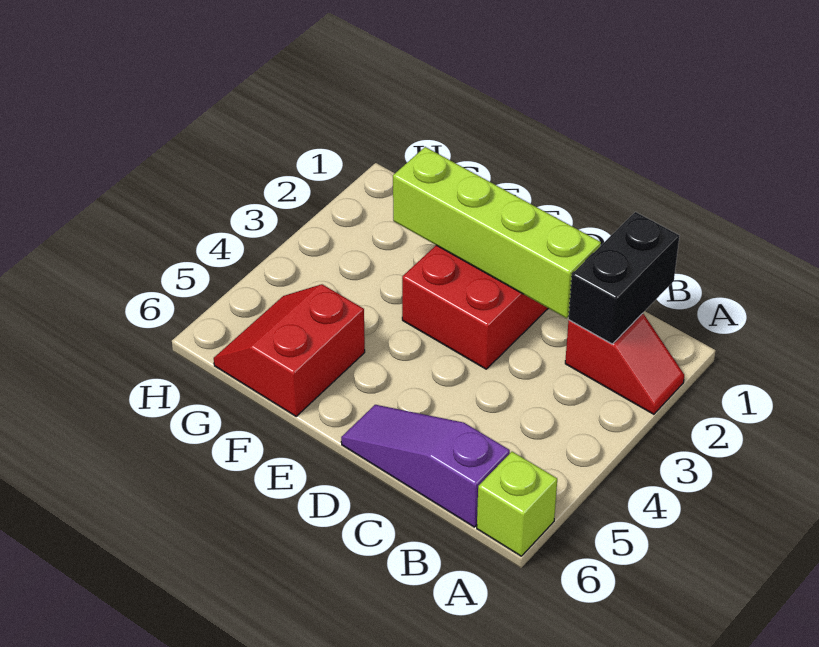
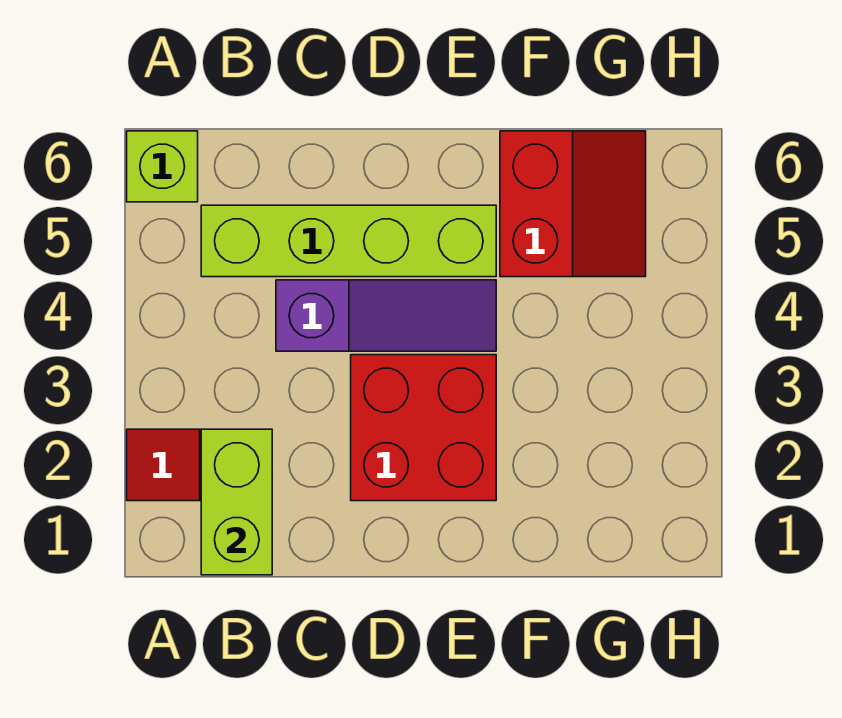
black 1x2 brick [569,212,679,344] -> lime 1x2 brick [201,429,272,575]
purple 1x3 slope [341,405,510,527] -> purple 1x3 slope moved to [276,280,496,351]
lime 1x4 brick [393,147,601,318] -> lime 1x4 brick moved to [201,205,496,277]

